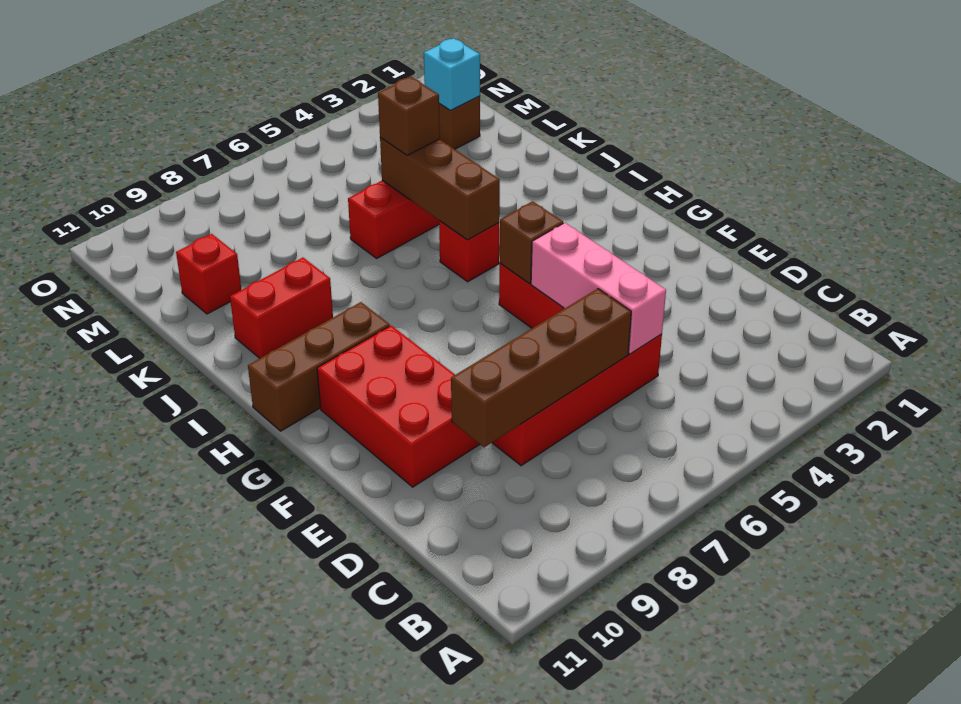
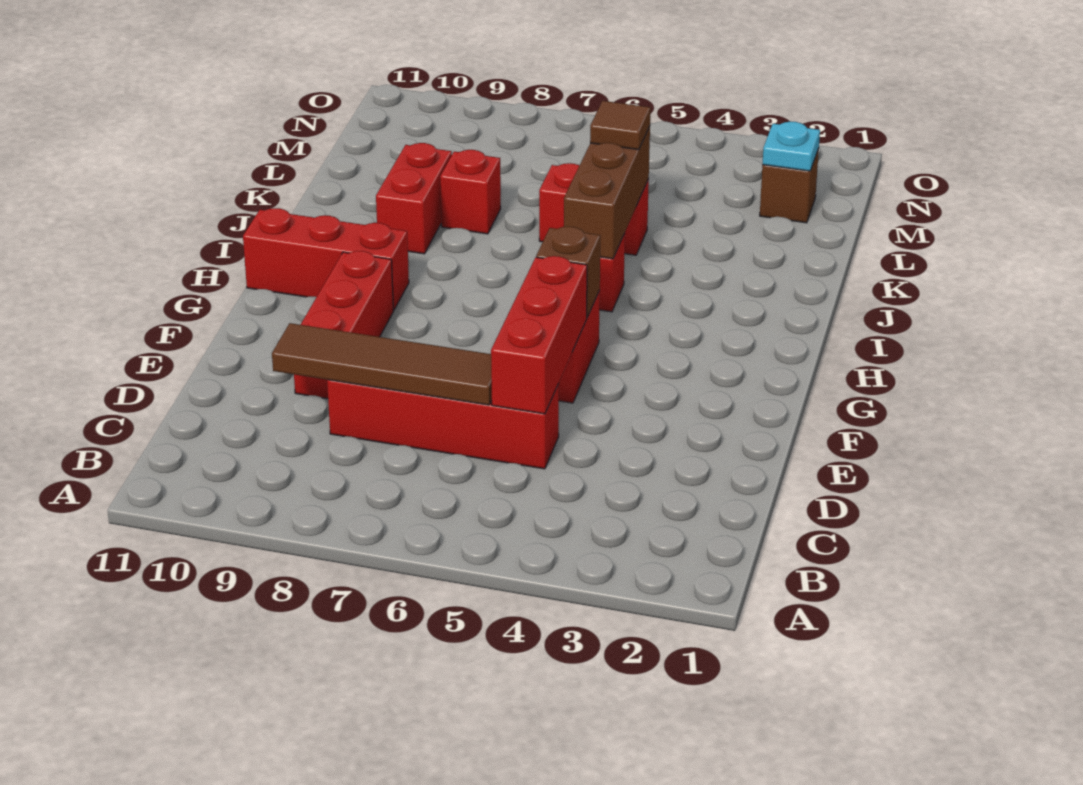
pink 1x3 brick [531,223,666,354] -> red 1x3 brick [491,256,587,414]
brown 1x4 brick [451,289,631,447] -> brown 1x4 tile [272,323,492,405]
red 2x3 brick [317,325,480,487] -> red 1x3 brick [294,251,393,399]
brown 1x3 brick [248,302,390,431] -> red 1x3 brick [243,208,409,310]
red 1x2 brick [230,258,333,358] -> red 1x2 brick turned to [376,143,452,254]
brown 1x1 brick [378,77,440,155] -> brown 1x1 tile [590,101,651,150]
red 1x1 brick [176,234,241,314] -> red 1x1 brick moved to [440,150,501,234]
cyan 1x1 brick [424,38,480,110] -> cyan 1x1 plate [762,122,820,171]

